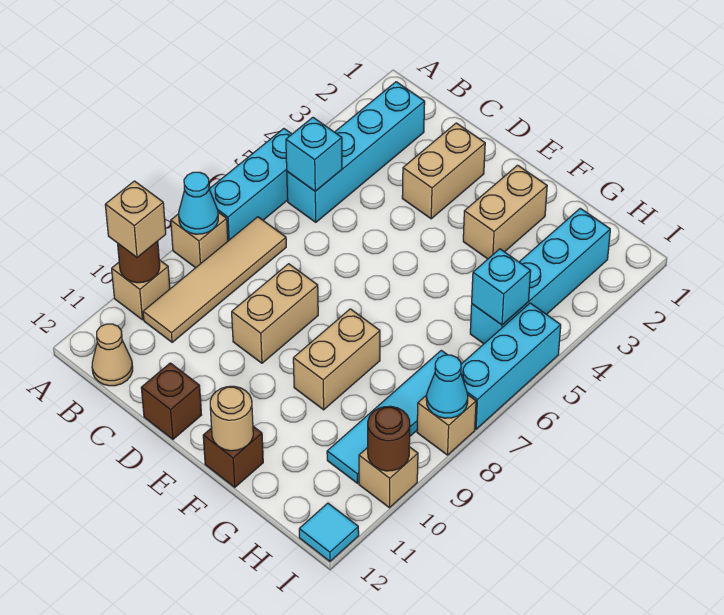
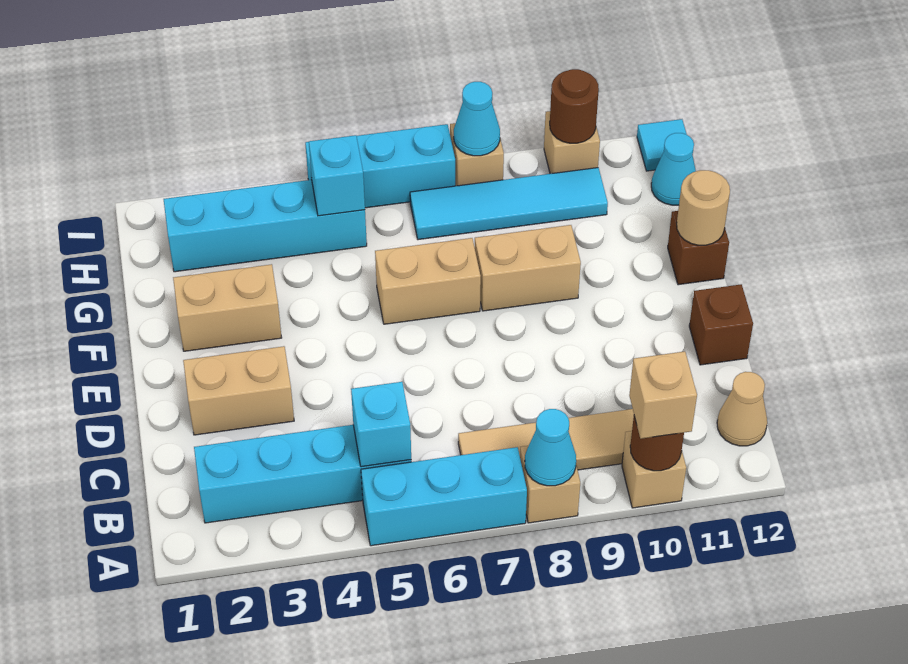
tan 1x2 brick [232,264,318,363] -> tan 1x2 brick moved to [375,238,481,324]
none -> cyan 1x1 cone [651,133,696,205]

